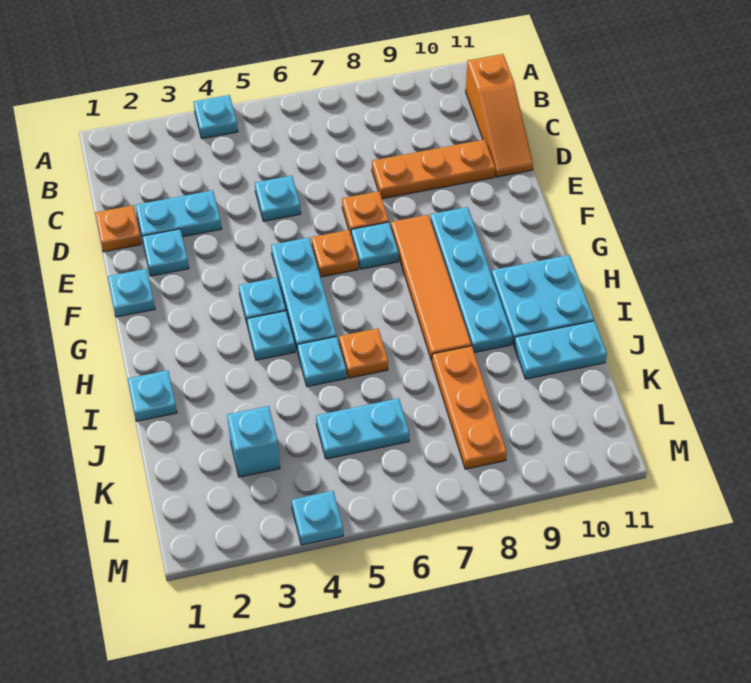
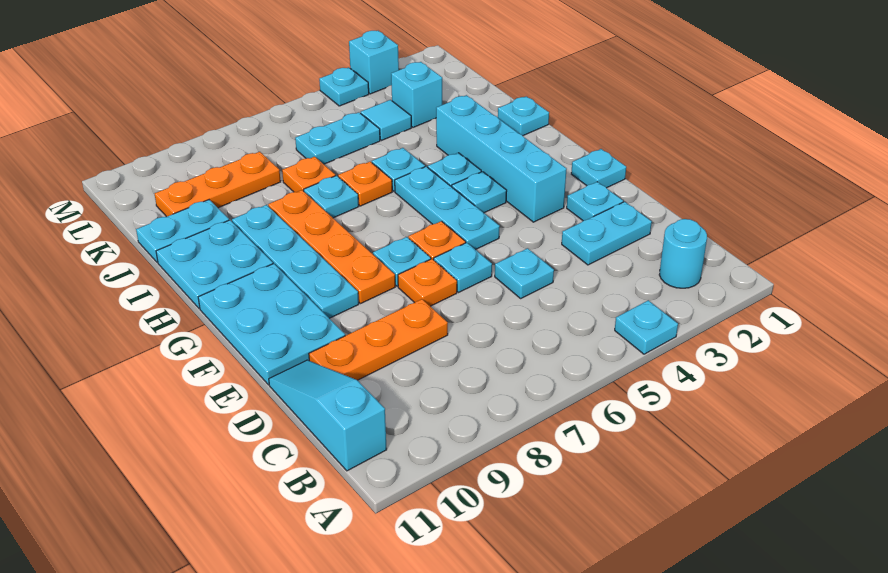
none -> cyan 1x1 round brick [659,219,707,288]
orange 1x3 slope [466,54,533,177] -> cyan 1x3 slope [269,360,387,471]
orange 1x1 plate [95,205,141,252] -> orange 1x1 plate moved to [282,157,336,192]
none -> cyan 1x1 plate [434,243,492,292]
none -> cyan 2x3 plate [198,264,345,385]
none -> cyan 1x4 brick [436,95,566,222]
orange 1x4 tile [391,215,471,361] -> orange 1x4 plate [268,190,395,304]
none -> cyan 1x1 plate [304,176,359,218]
orange 1x3 plate [432,346,507,469] -> orange 1x3 plate turned to [155,152,281,217]
none -> cyan 1x1 tile [361,100,411,140]
none -> cyan 1x1 brick [349,31,399,94]

